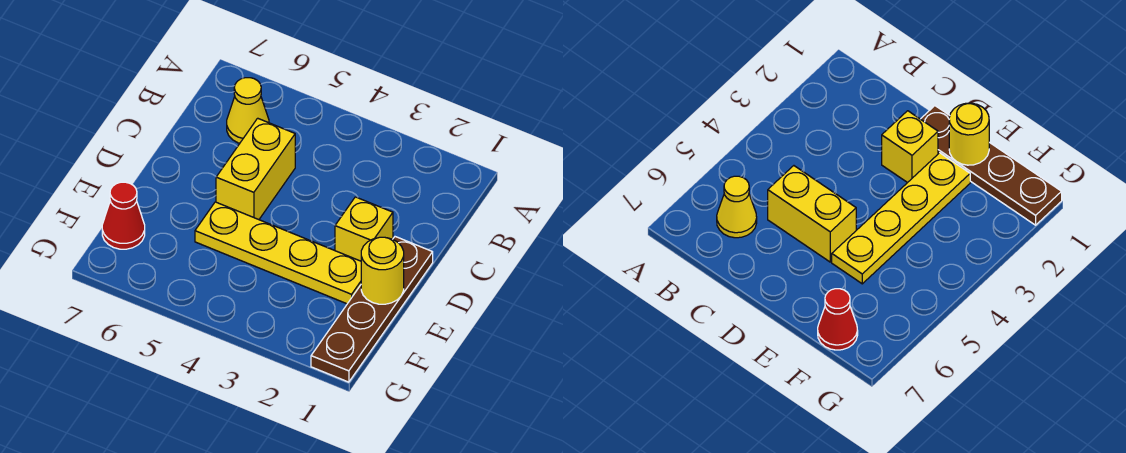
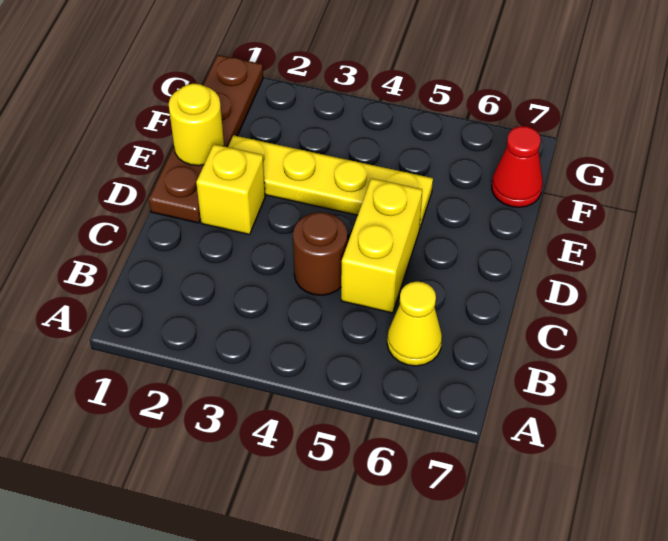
none -> brown 1x1 round brick [293,212,347,295]

